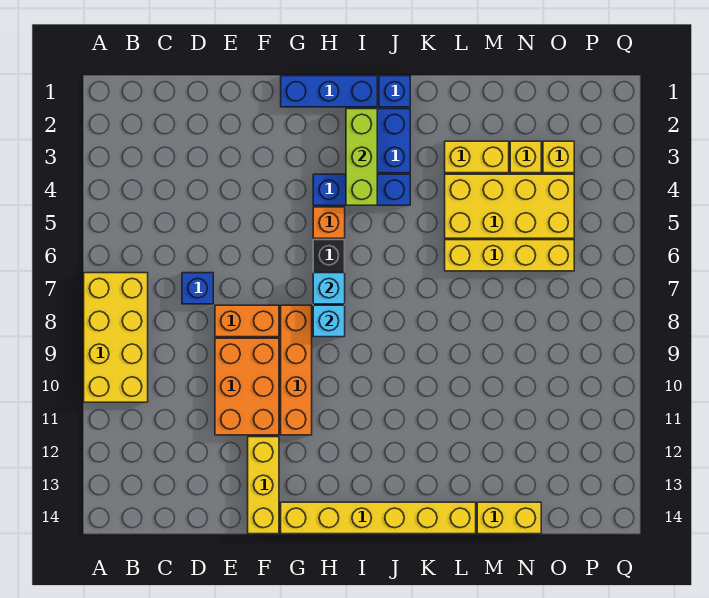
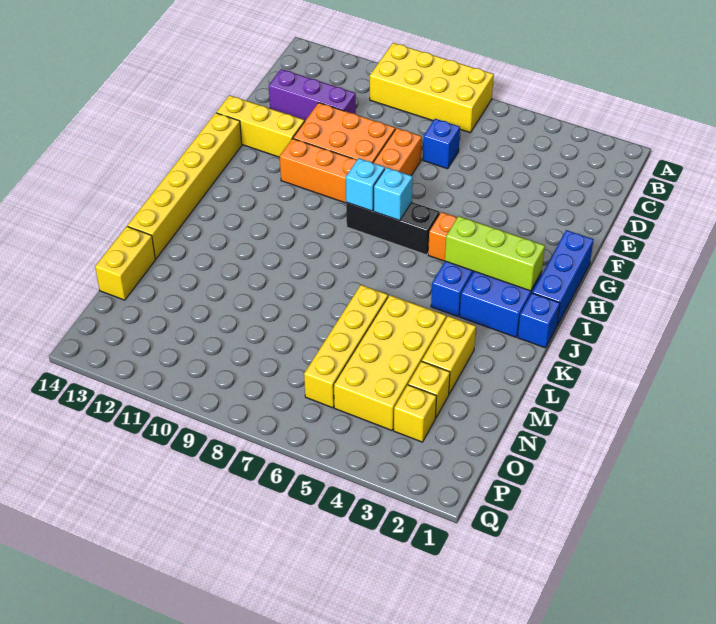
none -> purple 1x3 brick [269,69,356,121]

